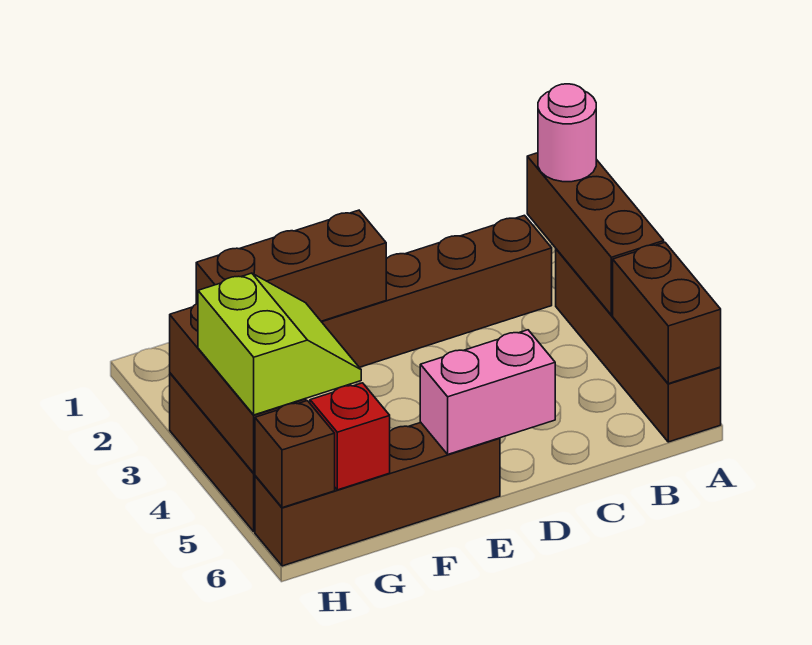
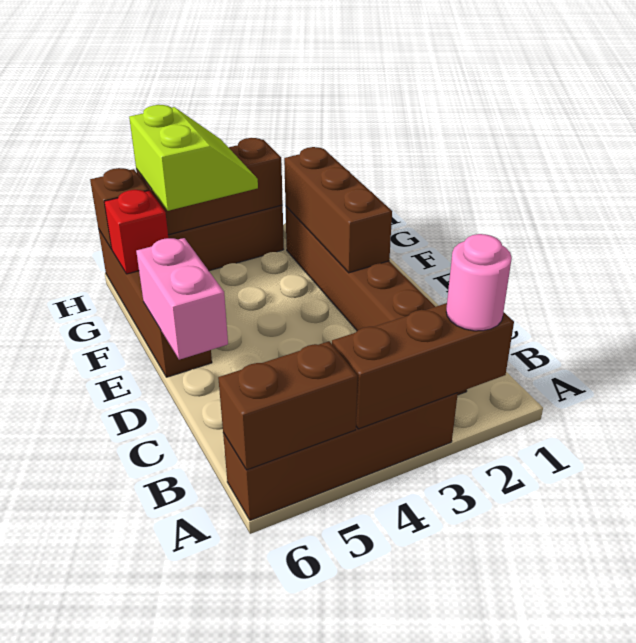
lime 2x2 slope [198,273,361,415] -> lime 2x2 slope turned to [129,105,258,211]

